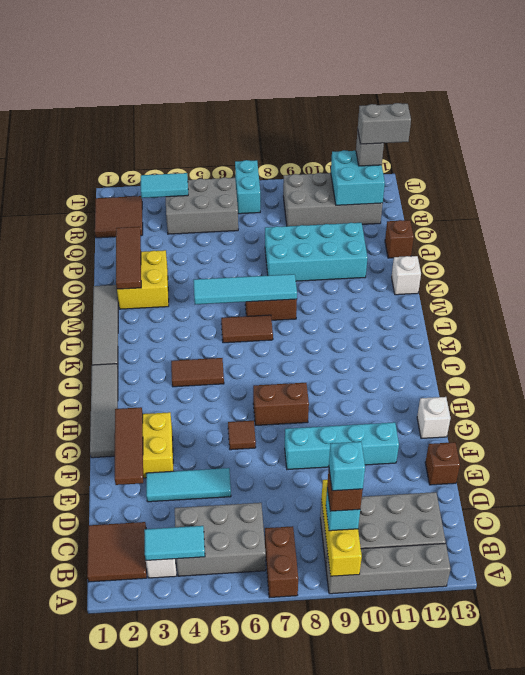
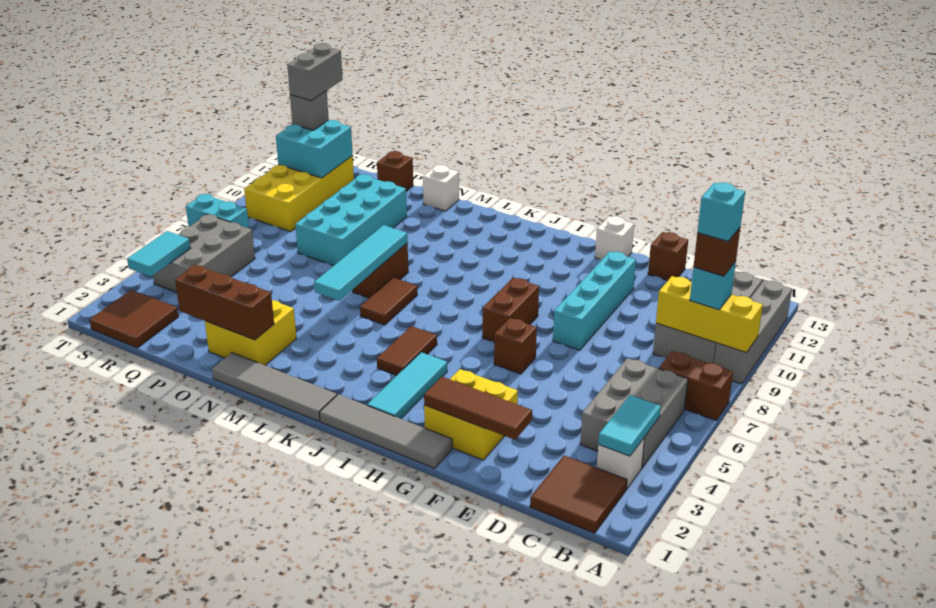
cyan 1x3 tile [146,468,231,502] -> cyan 1x3 tile moved to [367,352,447,419]
brown 1x1 tile [228,421,256,450] -> brown 1x1 brick [494,318,537,374]
brown 1x3 tile [116,227,141,289] -> brown 1x3 brick [175,265,274,340]
grey 2x4 brick [283,173,383,226] -> yellow 2x4 brick [244,156,354,231]

